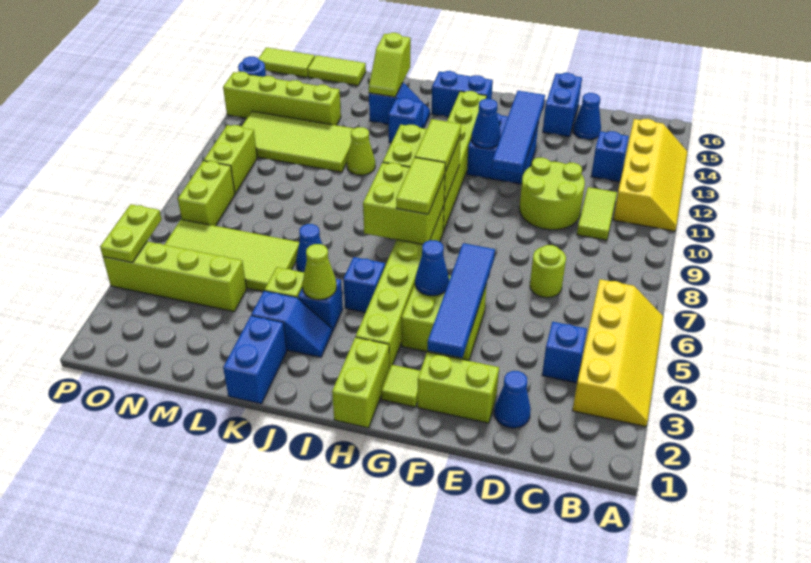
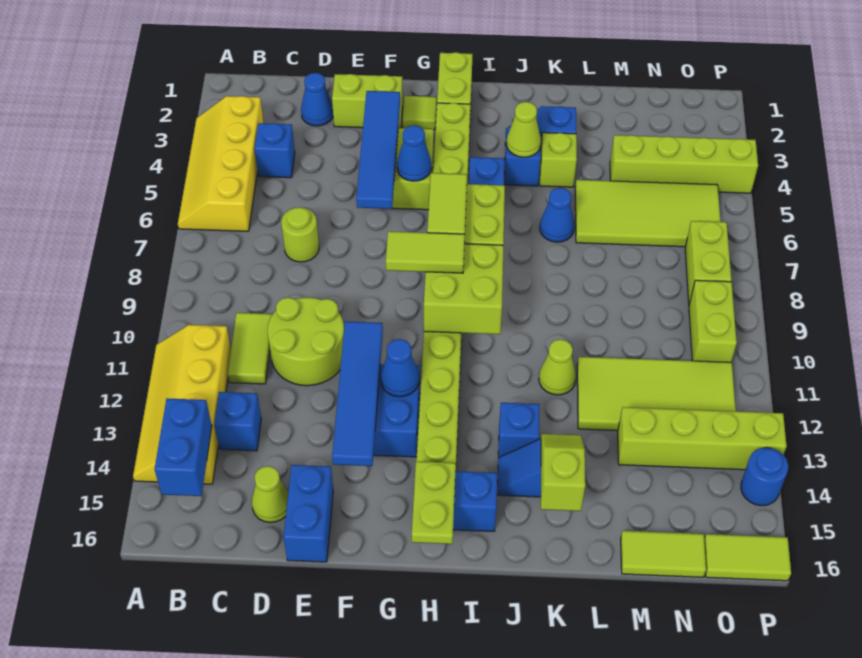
blue 1x1 cone [573,93,601,140] -> lime 1x1 cone [252,466,288,523]
lime 1x2 tile [415,119,461,172] -> lime 1x2 tile turned to [386,231,465,273]
blue 1x2 brick [223,316,287,404] -> blue 1x2 brick moved to [155,398,212,496]
lime 1x2 plate [100,204,162,262] -> lime 1x2 plate moved to [412,461,456,544]

